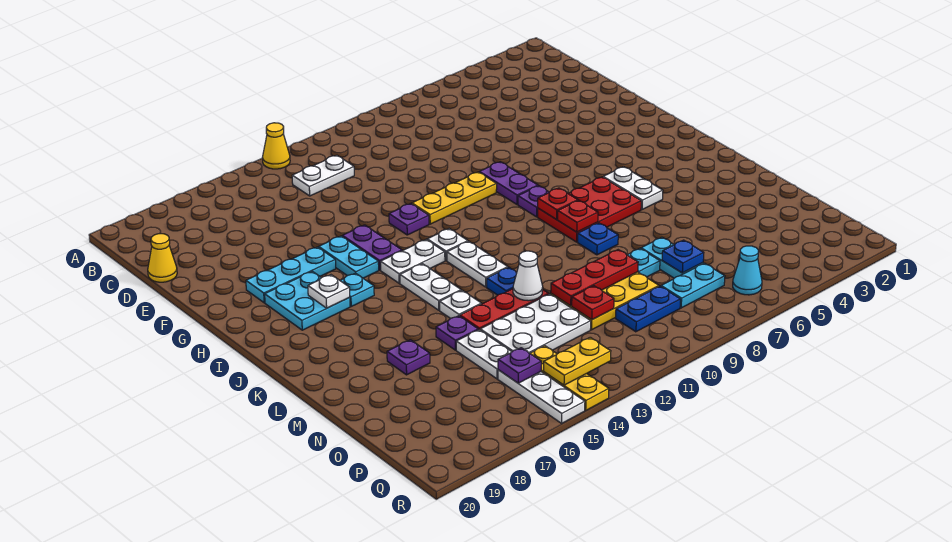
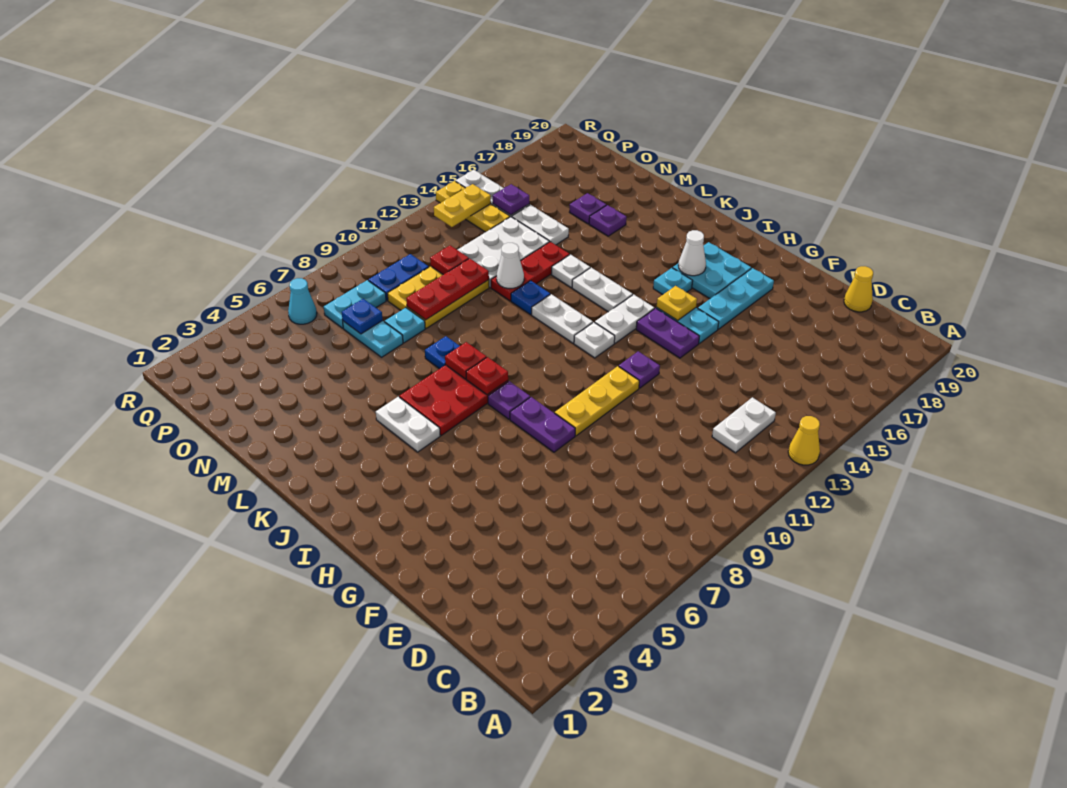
none -> yellow 1x1 plate [657,286,697,320]
white 1x1 plate [308,275,350,308] -> white 1x1 cone [678,230,706,276]
purple 1x1 plate [436,316,478,350] -> purple 1x1 plate moved to [570,193,606,224]

